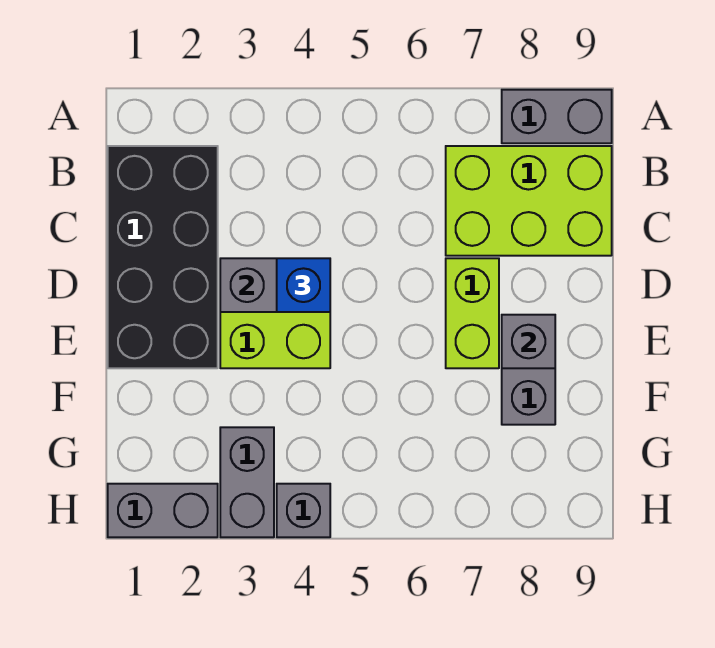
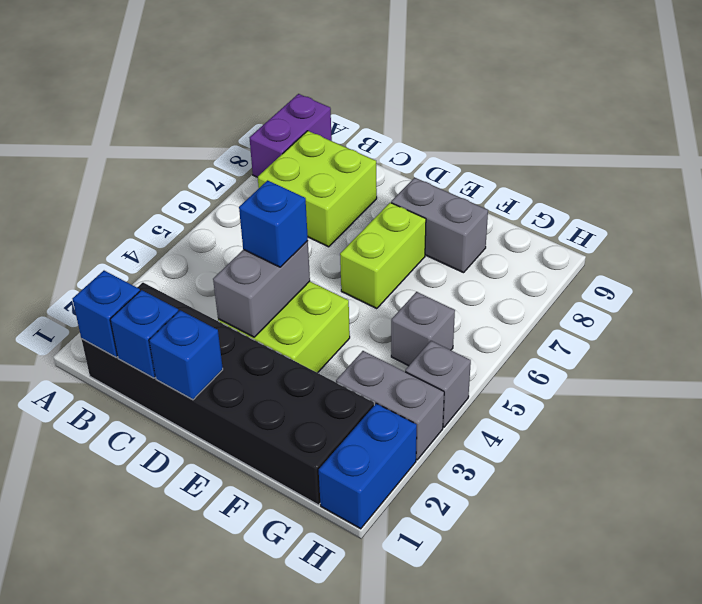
grey 1x2 brick [502,90,612,143] -> purple 1x2 brick [249,94,332,177]
black 2x4 brick [108,146,218,368] -> black 2x6 brick [82,283,374,505]
none -> blue 1x1 brick [73,271,140,357]
lime 2x3 brick [446,146,612,256] -> lime 2x2 brick [258,131,377,247]
none -> blue 1x1 brick [110,290,179,378]
none -> blue 1x1 brick [149,310,223,400]
lime 1x2 brick [446,258,499,368] -> lime 1x2 brick turned to [340,203,426,309]
grey 1x1 brick [502,315,555,368] -> grey 1x1 brick moved to [391,292,455,366]
grey 1x2 brick [108,484,218,537] -> blue 1x2 brick [319,403,417,529]

